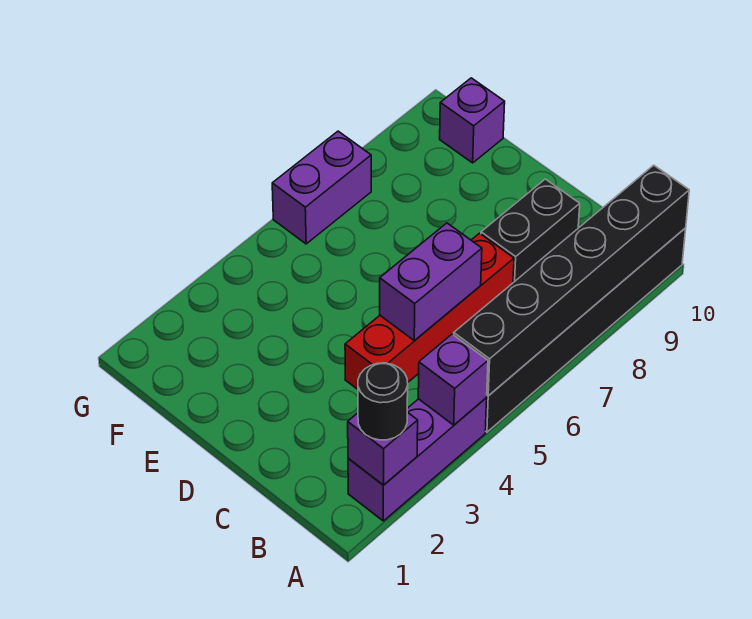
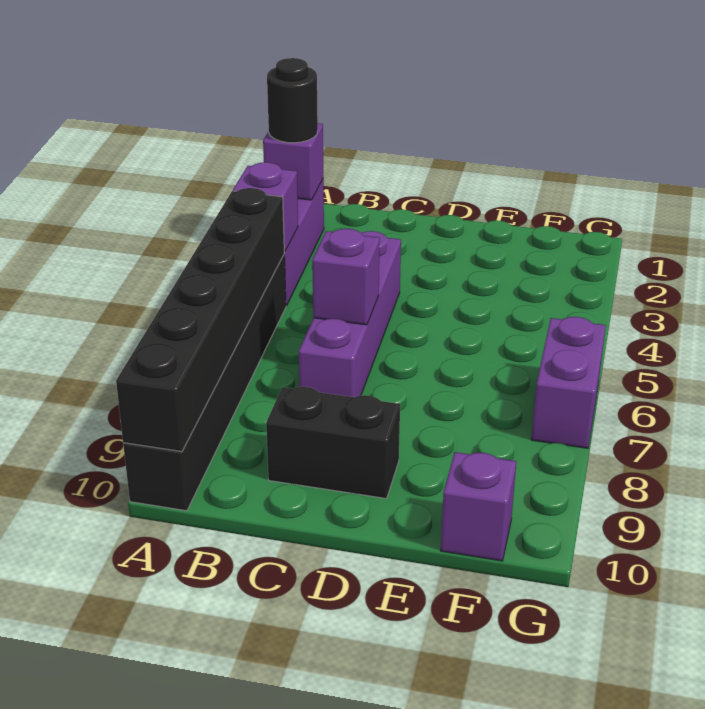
red 1x4 brick [345,233,514,389] -> purple 1x4 brick [299,231,401,397]
purple 1x2 brick [380,223,482,341] -> purple 1x1 brick [312,229,380,325]
black 1x2 brick [481,179,580,283] -> black 1x2 brick turned to [266,387,400,499]

